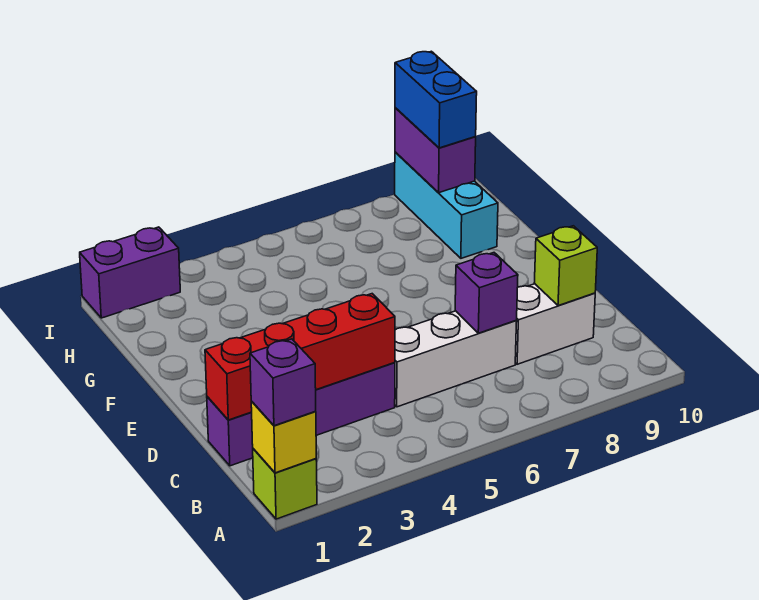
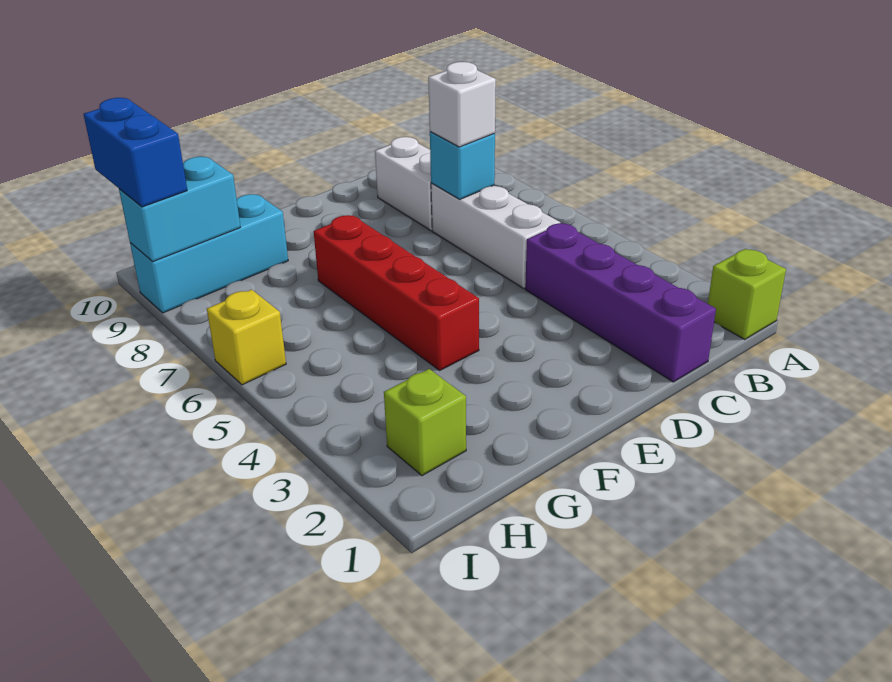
yellow 1x1 brick [251,401,316,473] -> yellow 1x1 brick moved to [207,290,286,385]
purple 1x1 brick [250,339,316,426] -> none
red 1x4 brick [205,294,395,420] -> red 1x4 brick moved to [314,215,479,370]
purple 1x1 brick [455,253,518,333] -> cyan 1x1 brick [430,132,495,199]
none -> white 1x1 brick [428,62,496,147]
lime 1x1 brick [534,226,597,306] -> lime 1x1 brick moved to [384,369,466,476]
purple 1x2 brick [395,108,476,193] -> cyan 1x2 brick [119,157,240,262]
blue 1x2 brick [395,51,477,148] -> blue 1x2 brick turned to [84,98,187,207]
purple 1x2 brick [80,227,180,318] -> none

